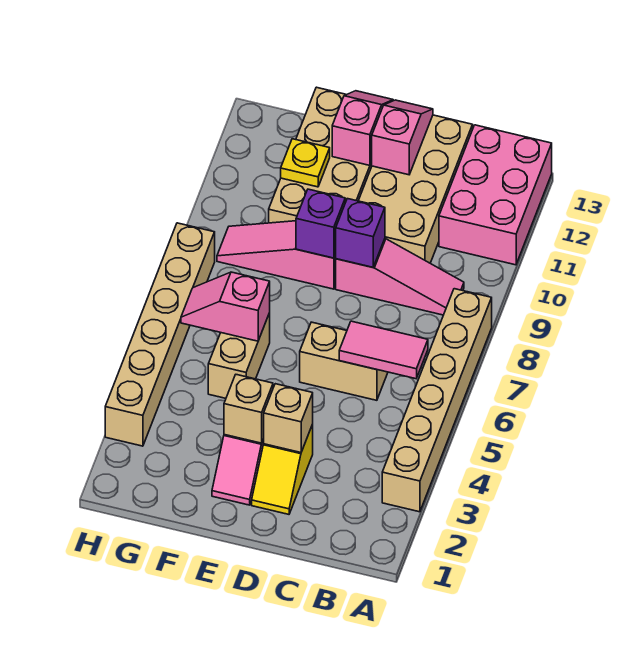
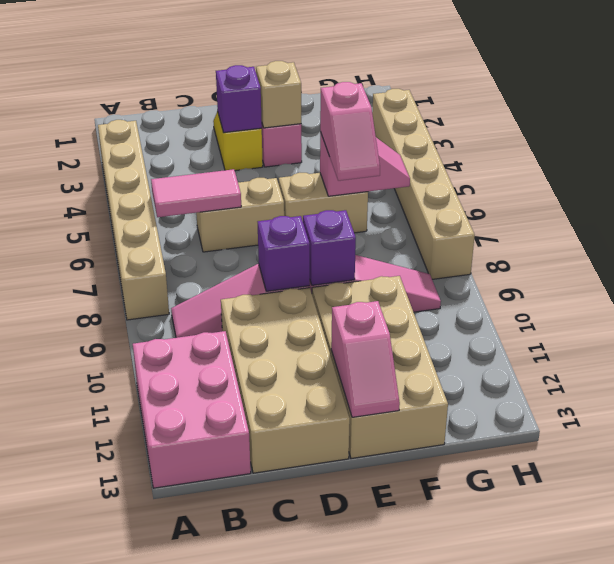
tan 1x1 brick [264,384,313,453] -> purple 1x1 brick [216,65,262,133]
pink 1x2 slope [372,100,433,175] -> pink 1x2 slope moved to [320,82,380,181]
tan 1x2 brick [208,313,270,398] -> tan 1x2 brick turned to [279,173,368,233]
yellow 1x1 plate [281,139,330,187] -> none

